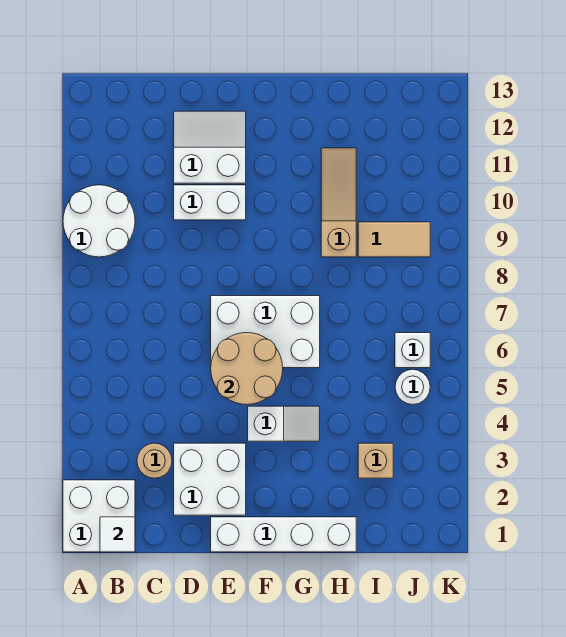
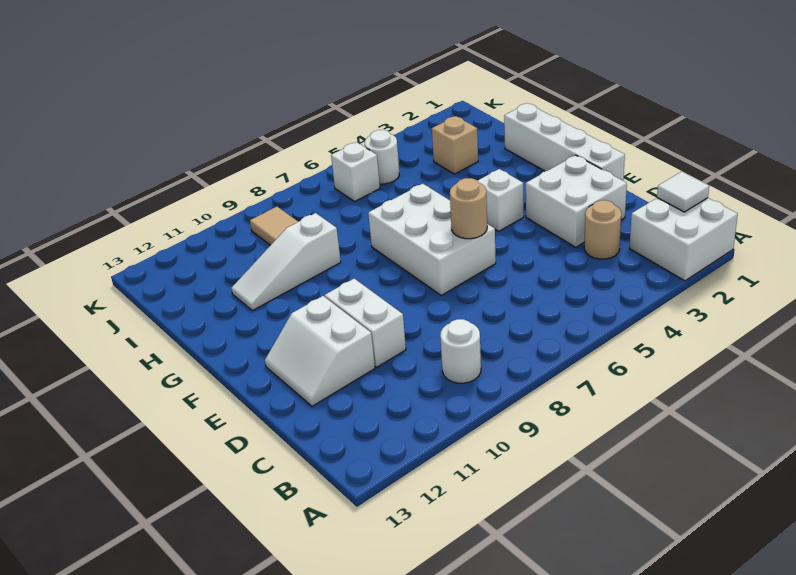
white 2x2 round brick [63,185,135,257] -> white 1x1 round brick [440,319,481,383]
tan 2x2 round brick [211,333,283,405] -> tan 1x1 round brick [450,178,487,239]
tan 1x3 slope [321,148,356,257] -> white 1x3 slope [231,213,341,311]

